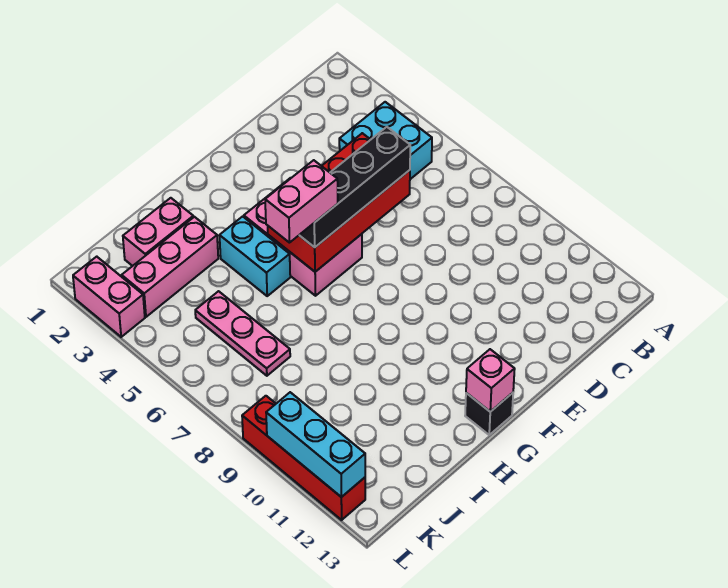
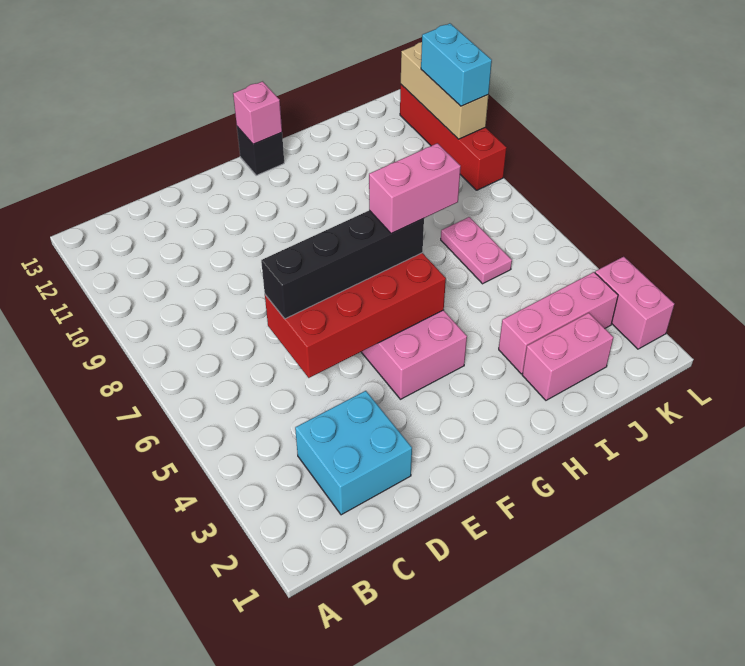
cyan 2x2 brick [339,102,432,179] -> cyan 2x2 brick moved to [295,391,412,515]
cyan 1x2 brick [219,216,290,296] -> cyan 1x2 brick moved to [421,23,492,106]
pink 1x3 plate [195,291,290,376] -> pink 1x2 plate [441,217,512,284]
cyan 1x3 brick [266,392,365,497] -> tan 1x3 brick [401,42,488,139]

